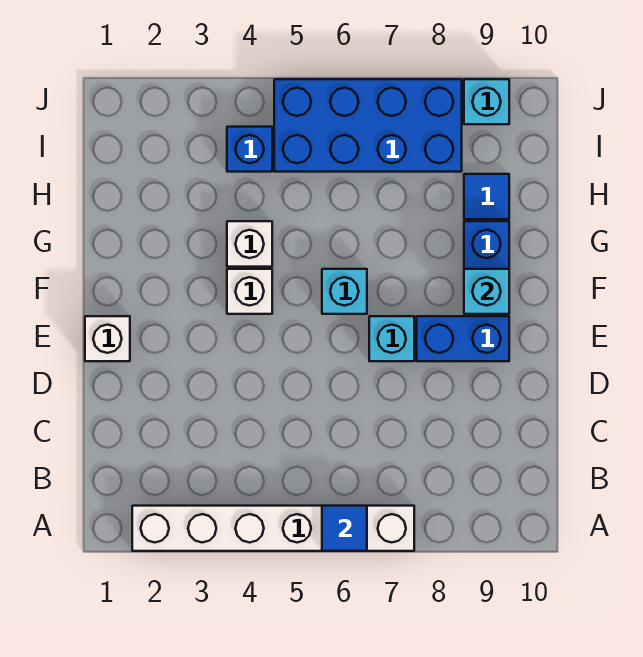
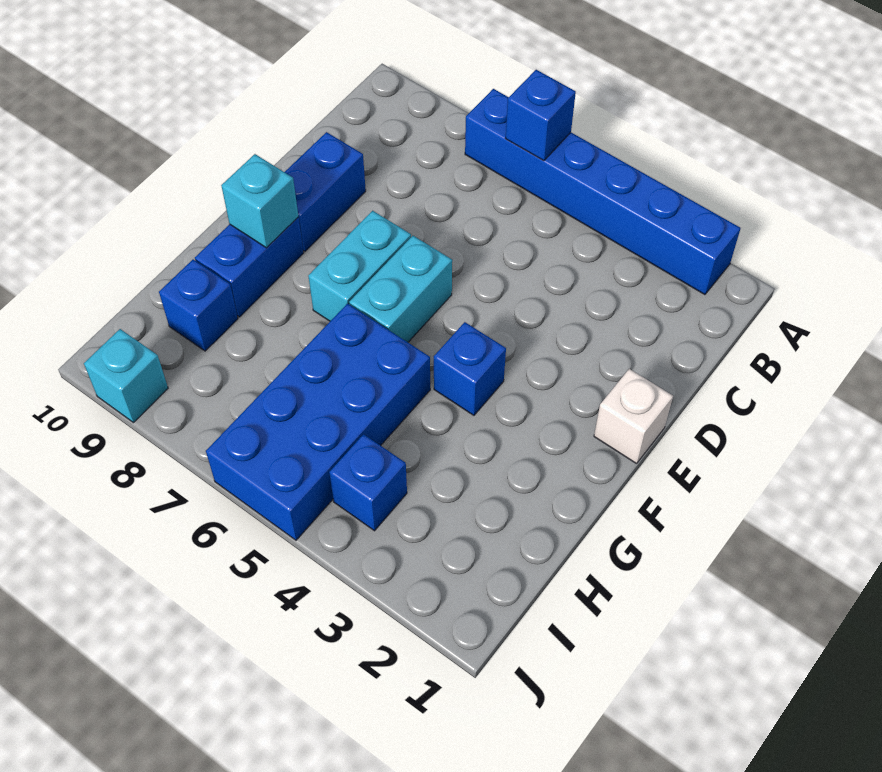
white 1x6 brick [132,506,414,551] -> blue 1x6 brick [465,89,740,295]
blue 1x1 tile [322,506,367,551] -> blue 1x1 brick [506,70,576,161]
cyan 1x1 brick [369,316,414,361] -> cyan 1x2 brick [308,211,411,321]
blue 1x2 brick [417,316,509,361] -> blue 1x2 brick turned to [285,132,366,251]
white 1x1 brick [227,269,272,314] -> blue 1x1 brick [434,322,506,415]
cyan 1x1 brick [322,269,367,314] -> cyan 1x2 brick [349,236,452,342]
white 1x1 brick [227,221,272,267] -> none
blue 1x1 tile [464,174,509,219] -> blue 1x1 brick [159,260,238,351]
blue 2x4 brick [274,79,462,172] -> blue 2x4 brick turned to [206,303,430,540]

